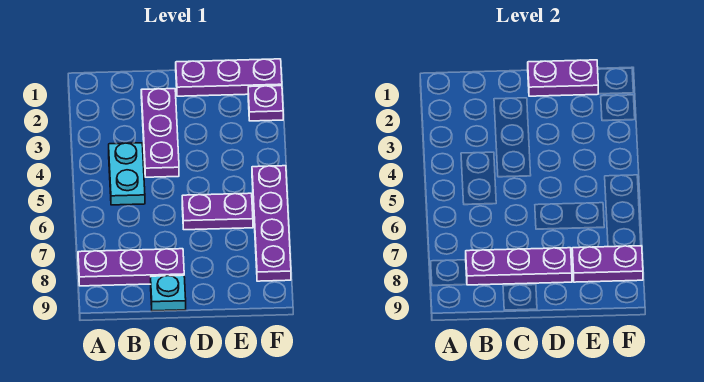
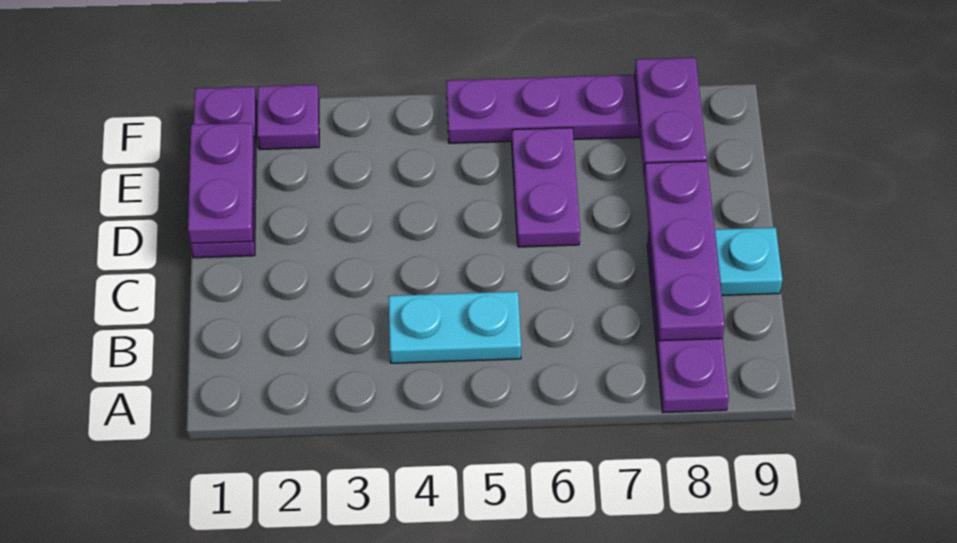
purple 1x3 plate [141,89,179,177] -> none

